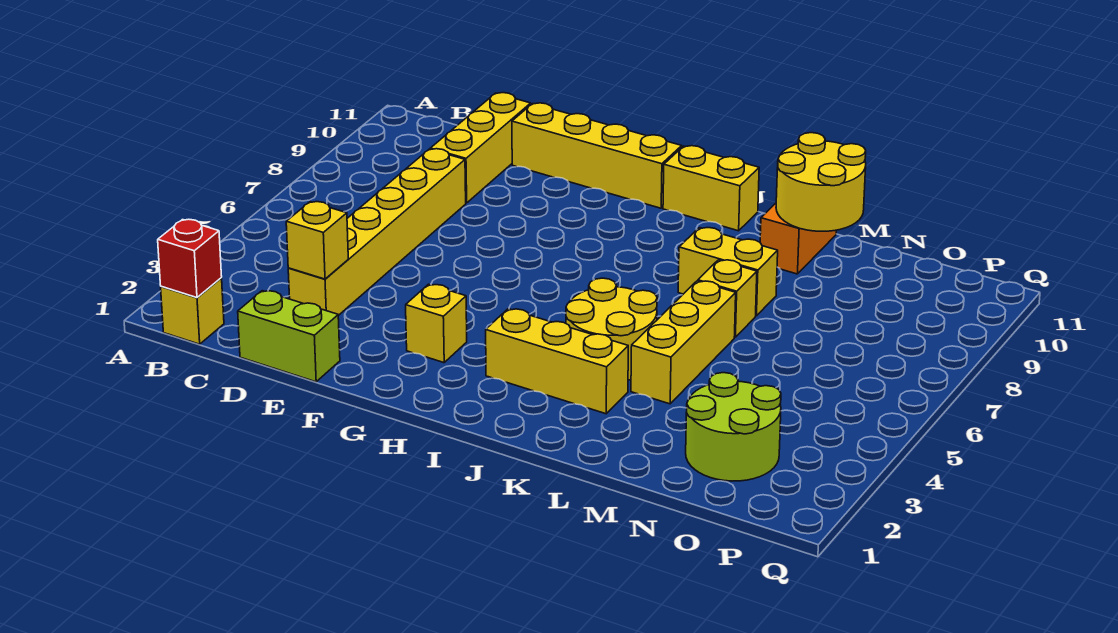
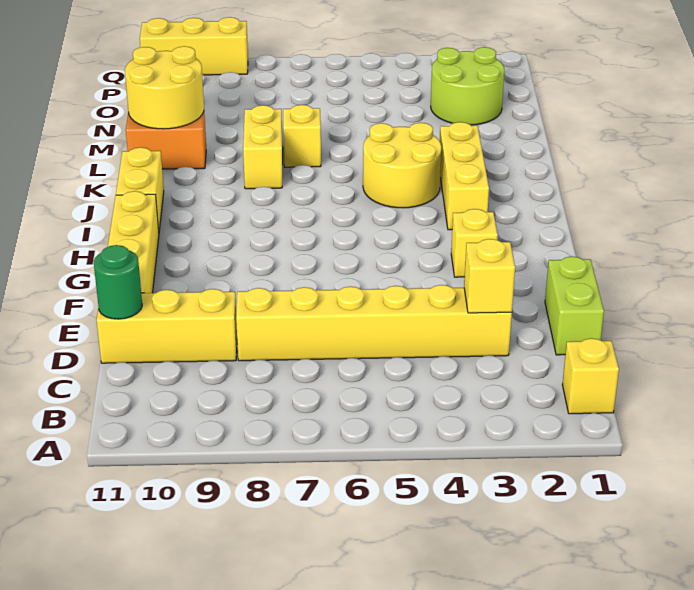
red 1x1 brick [158,219,222,298] -> none
none -> green 1x1 round brick [94,245,142,319]
yellow 1x3 brick [631,281,736,404] -> yellow 1x3 brick moved to [140,17,248,75]

